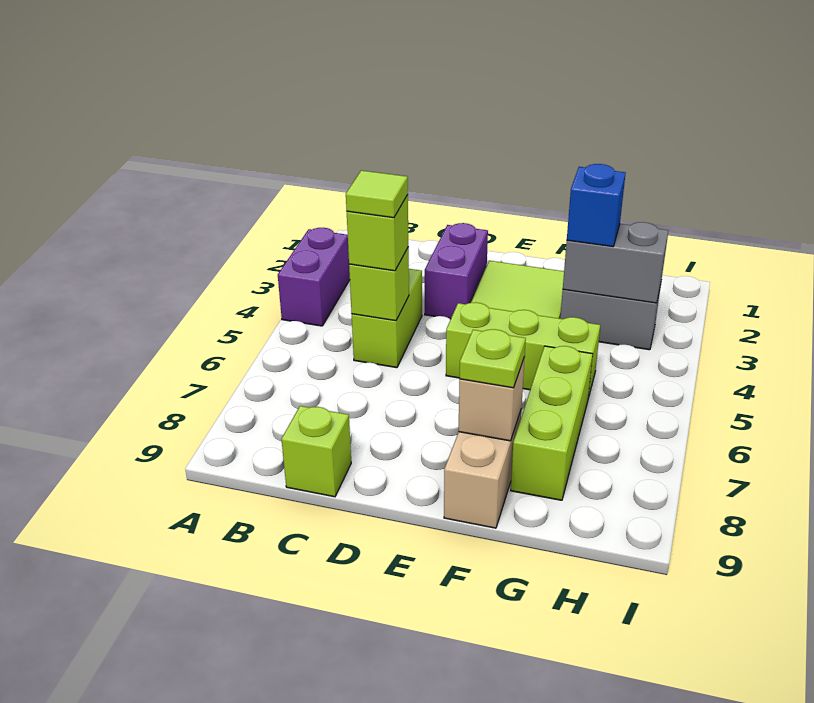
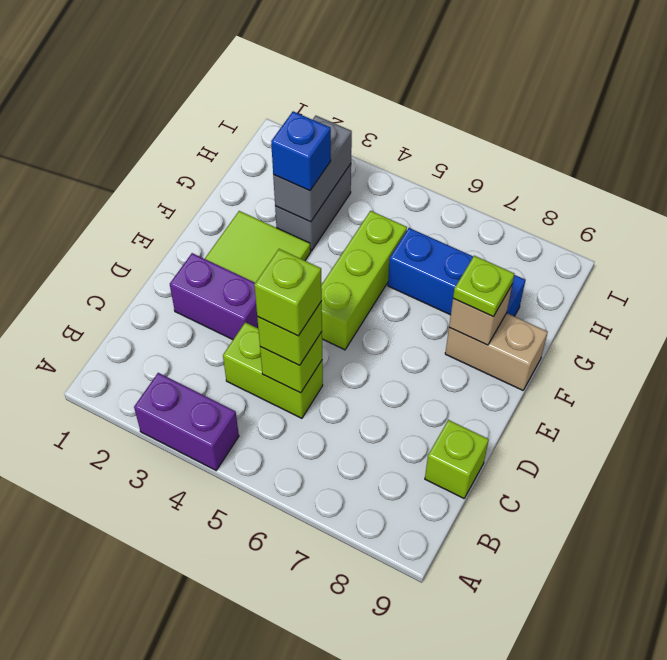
lime 1x1 tile [346,170,408,218] -> lime 1x1 brick [254,249,322,336]
lime 1x3 brick [511,346,593,500] -> blue 1x3 brick [388,228,525,316]

